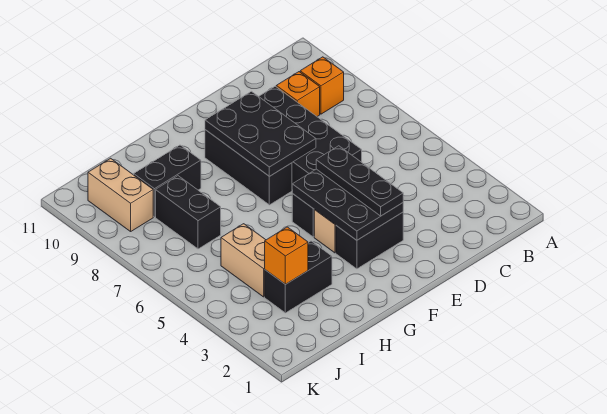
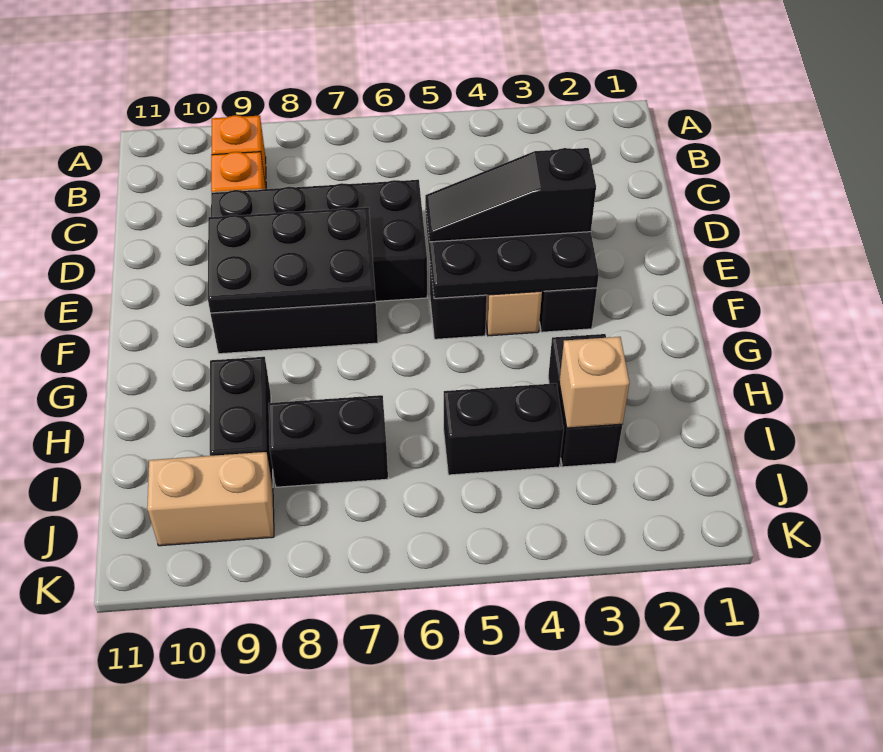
black 1x3 plate [316,146,403,216] -> black 1x3 slope [425,148,596,242]
orange 1x1 brick [265,227,308,284] -> tan 1x1 brick [559,337,629,428]
tan 1x2 brick [221,224,265,297] -> black 1x2 brick [444,383,564,475]

